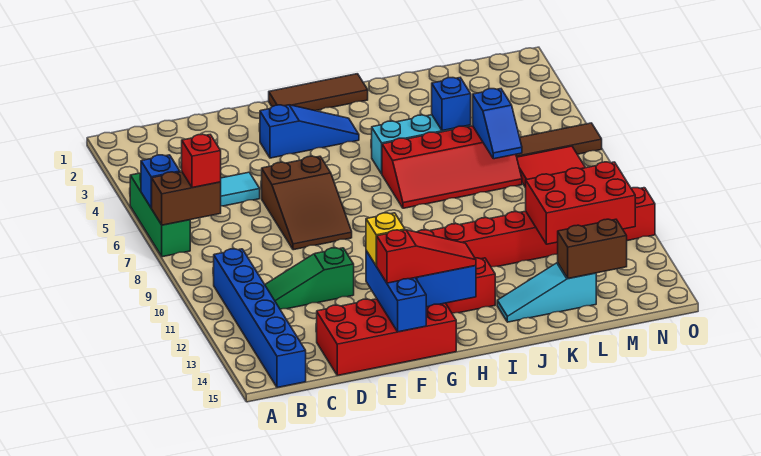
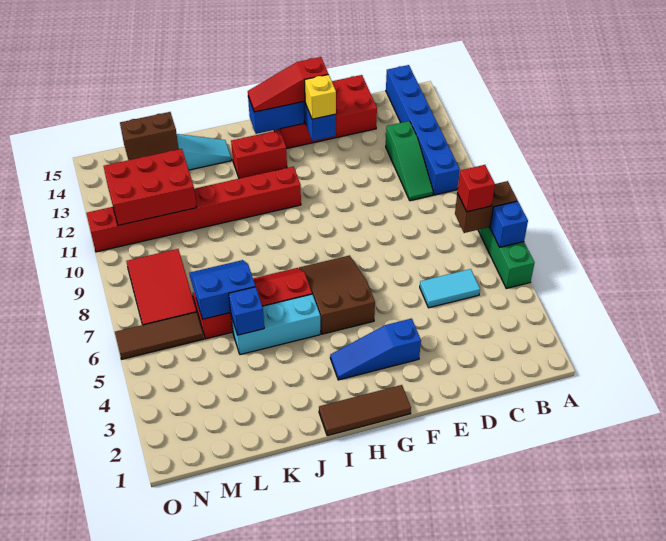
green 1x3 slope [265,248,354,309] -> green 1x3 slope turned to [386,121,433,201]
brown 2x3 slope [262,156,352,250] -> brown 2x3 slope moved to [299,255,375,334]
blue 1x2 slope [473,89,522,159] -> blue 2x2 slope [189,260,255,319]

